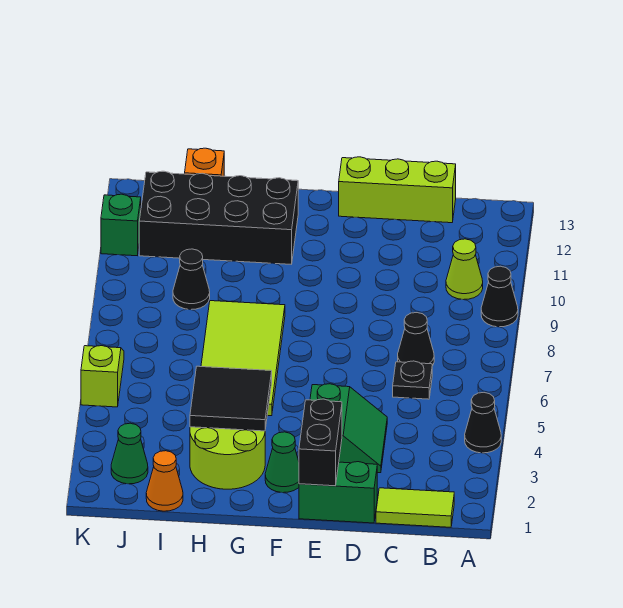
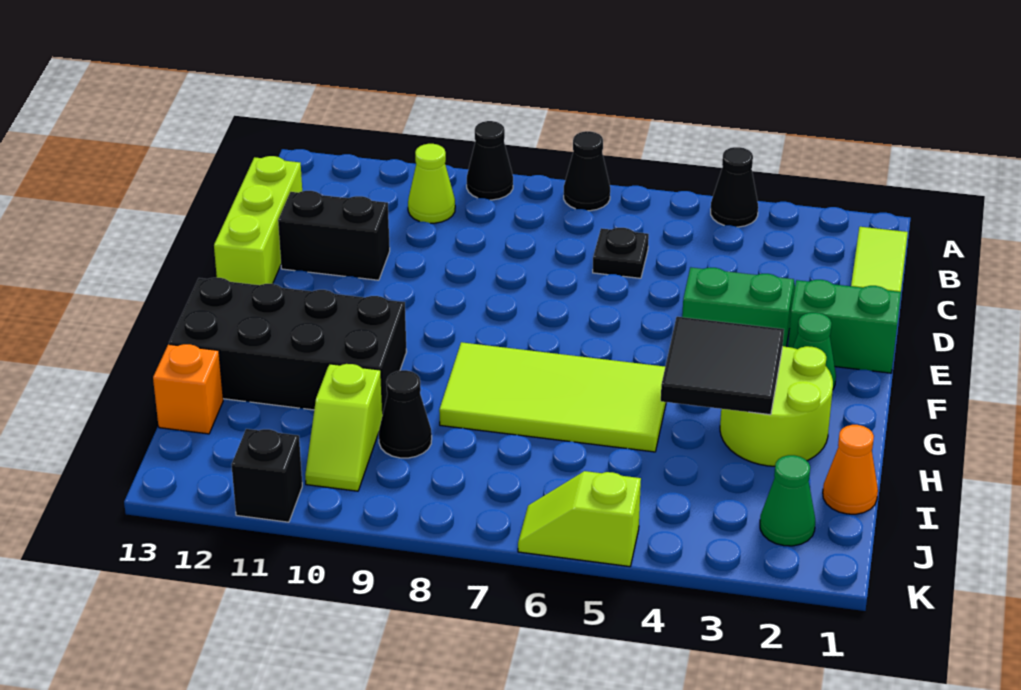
black 1x1 cone [398,313,434,366] -> black 1x1 cone moved to [564,131,610,211]
green 1x2 brick [299,462,377,523] -> green 1x2 brick turned to [788,280,901,373]
black 1x2 brick [299,399,342,486] -> black 1x2 brick moved to [278,191,390,280]
black 2x4 brick [139,171,298,264] -> black 2x4 brick turned to [169,278,407,411]
none -> lime 1x2 slope [305,364,383,491]
green 1x1 brick [101,194,141,256] -> black 1x1 brick [232,429,302,522]

